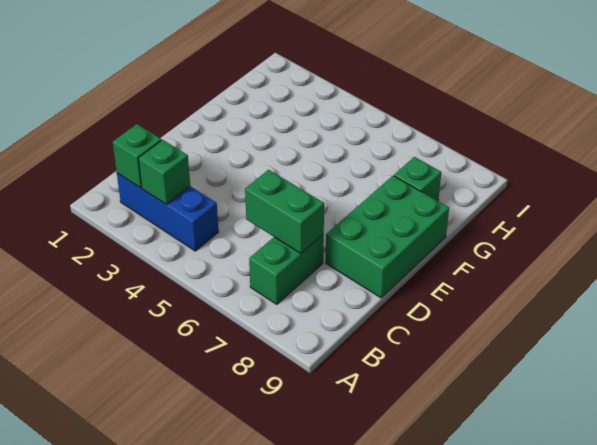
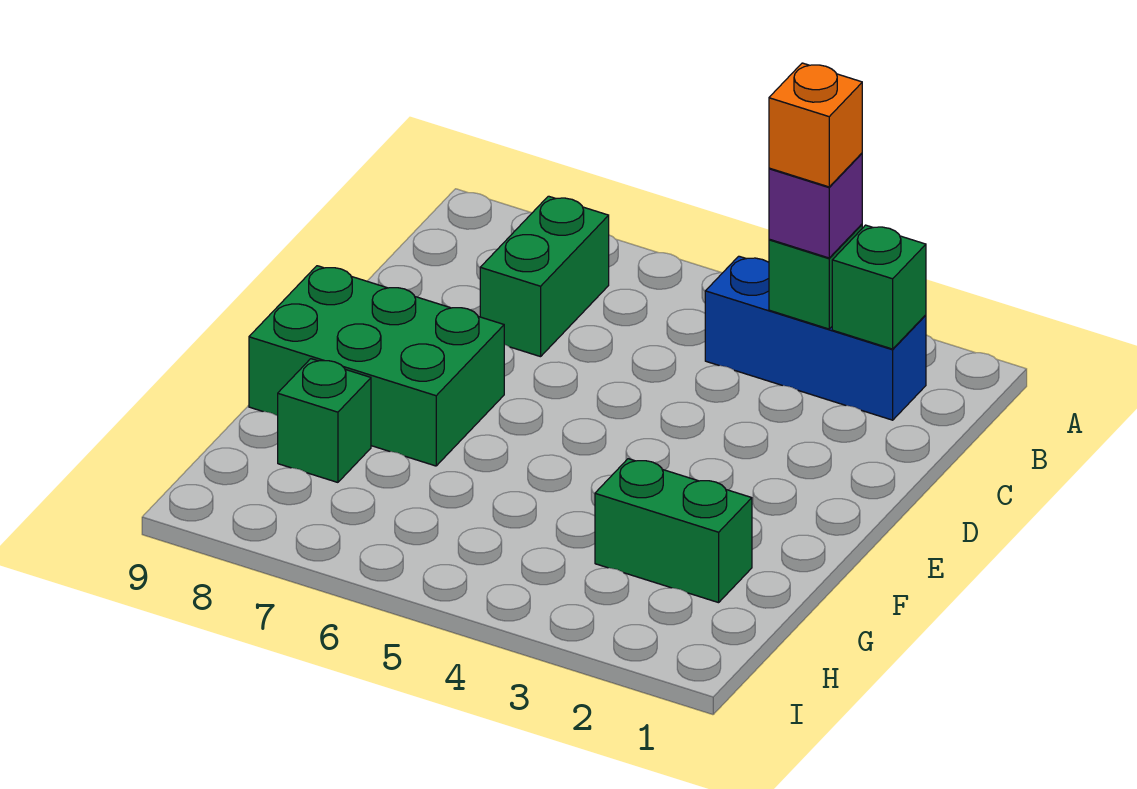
none -> purple 1x1 brick [769,153,862,258]
none -> orange 1x1 brick [769,63,862,187]
green 1x2 brick [245,170,324,253] -> green 1x2 brick moved to [595,459,752,603]
green 2x3 brick [326,176,449,298] -> green 2x3 brick turned to [249,266,504,466]

